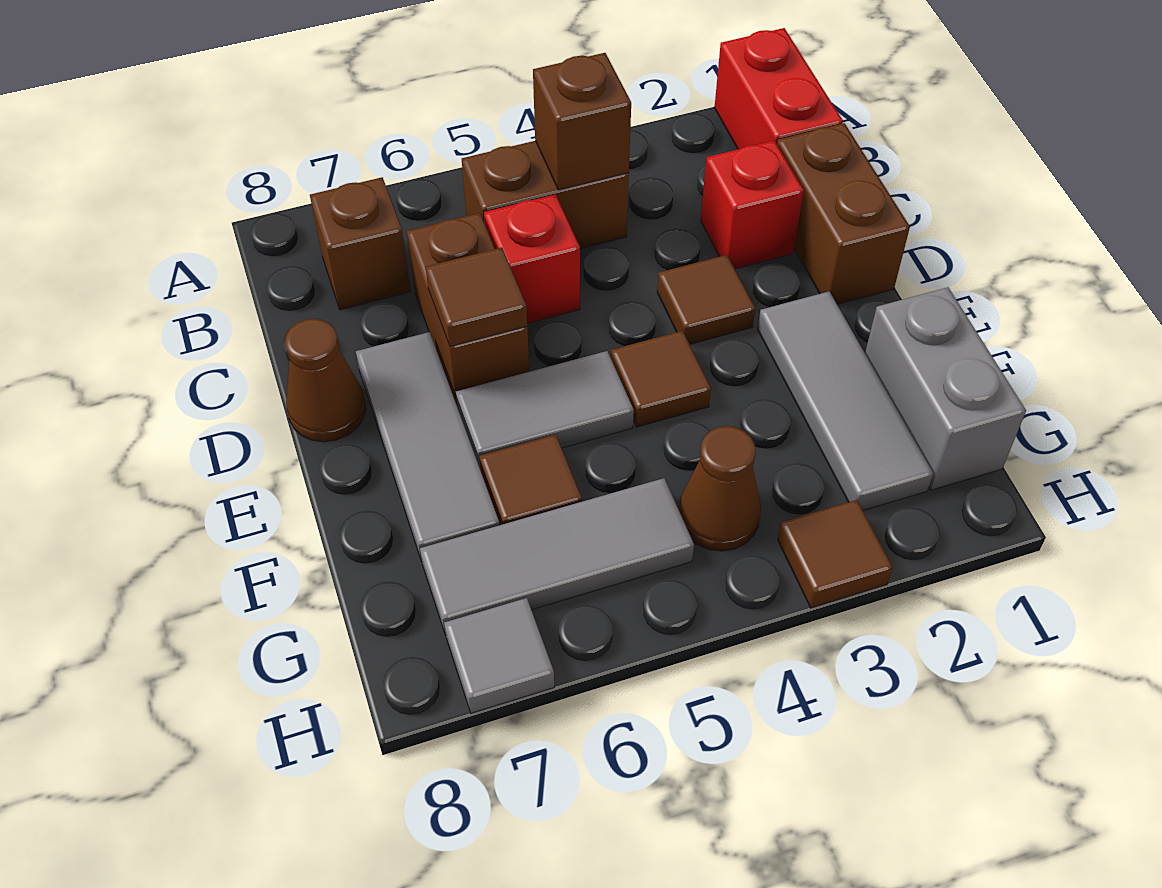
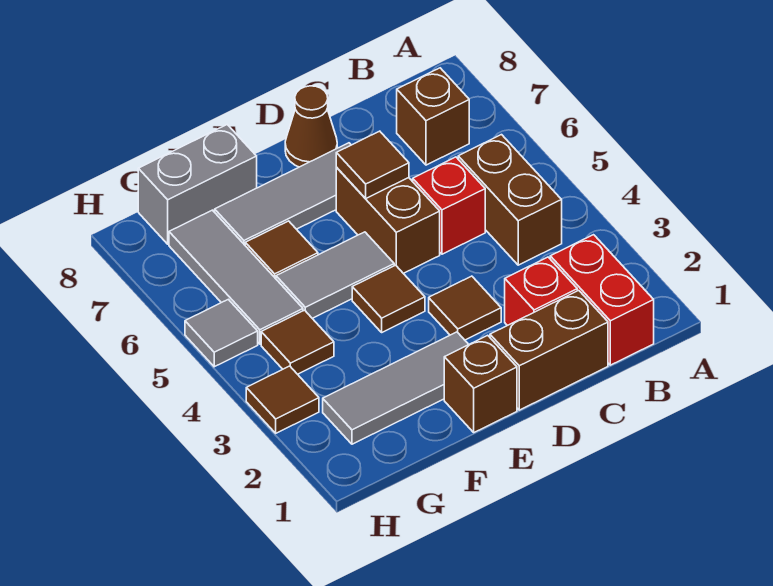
red 1x2 brick [714,28,843,149] -> red 1x2 brick turned to [550,235,654,365]
brown 1x1 brick [533,53,631,190] -> brown 1x1 brick moved to [444,335,517,432]
brown 1x2 brick [407,213,529,405] -> brown 1x2 brick turned to [336,168,440,273]
grey 1x2 tile [456,351,634,470] -> grey 1x2 tile turned to [276,232,394,318]
grey 1x2 brick [865,287,1026,490] -> grey 1x2 brick moved to [138,125,257,244]
brown 1x1 cone [679,426,761,551] -> brown 1x1 tile [261,310,334,374]
grey 1x1 tile [444,598,554,713] -> grey 1x1 tile moved to [185,299,258,367]

